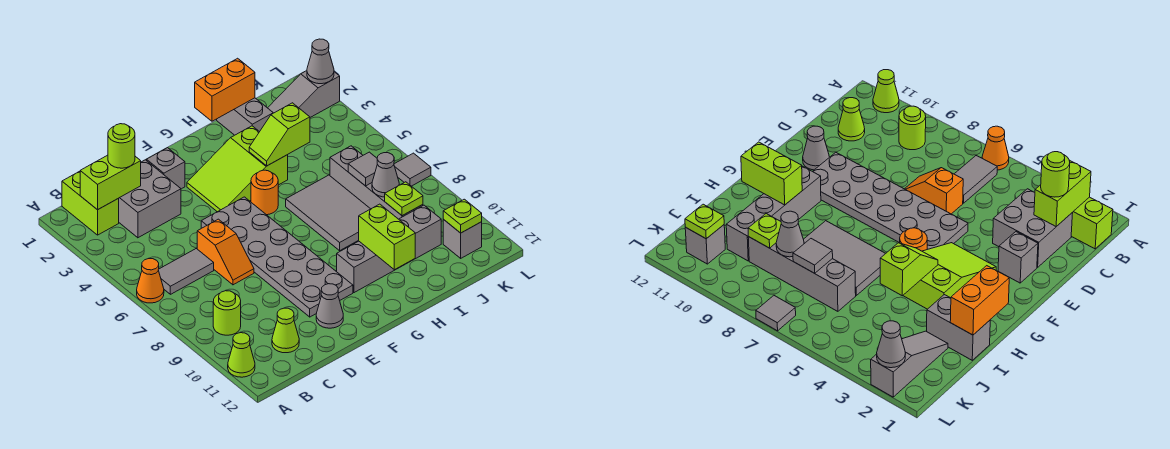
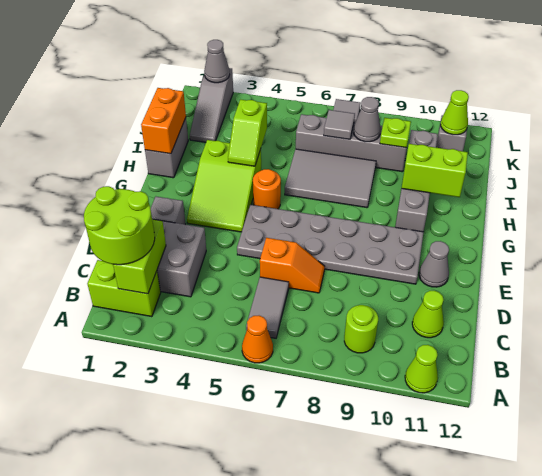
lime 1x1 round brick [108,124,135,168] -> lime 2x2 round brick [84,186,155,265]
grey 1x2 brick [217,98,273,135] -> grey 1x2 brick turned to [145,118,188,178]
lime 1x1 plate [443,199,482,233] -> lime 1x1 cone [441,90,469,135]

